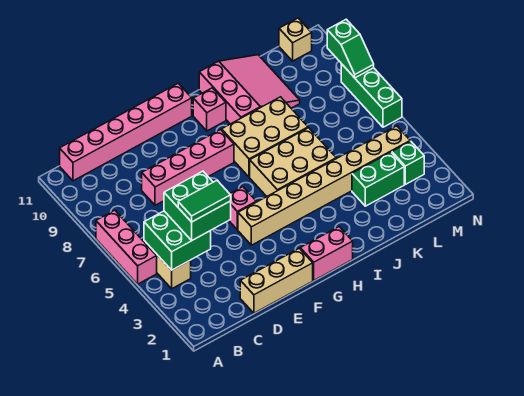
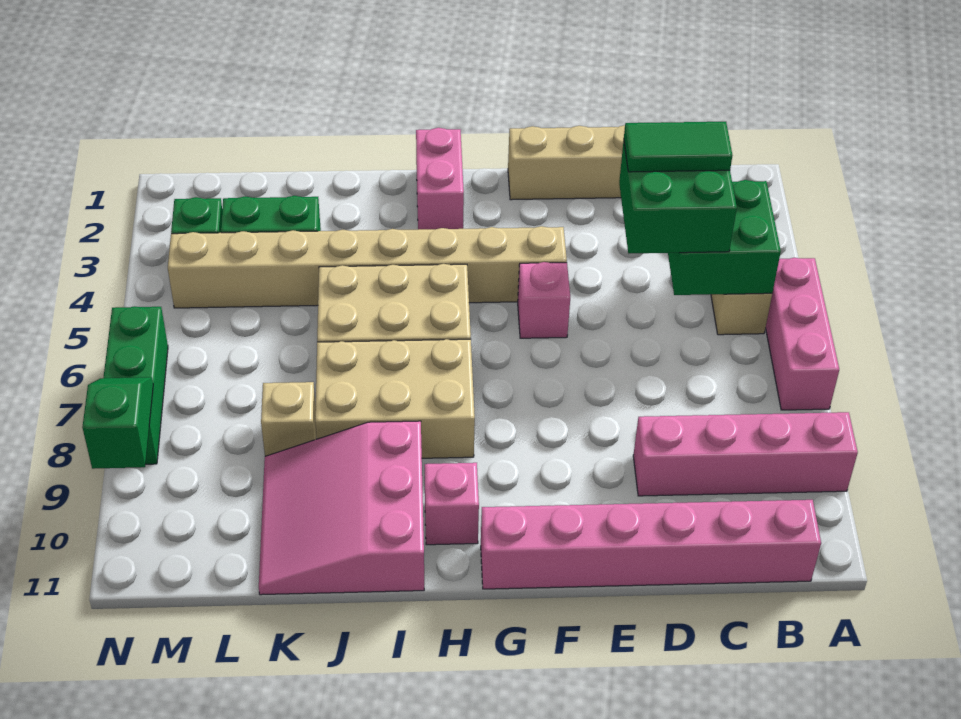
pink 1x4 brick [142,130,234,205] -> pink 1x4 brick moved to [633,412,858,496]
pink 1x2 brick [300,227,353,280] -> pink 1x2 brick turned to [416,128,464,230]
tan 1x1 brick [279,18,312,61] -> tan 1x1 brick moved to [261,382,316,456]

